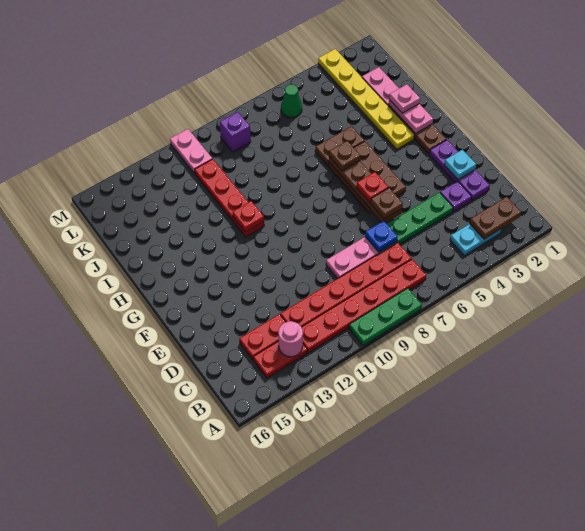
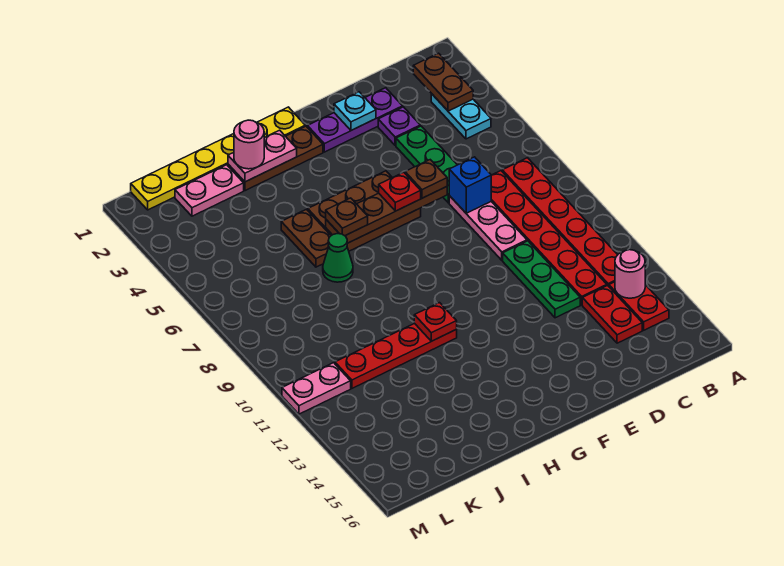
green 1x3 plate [349,288,422,346] -> green 1x3 plate moved to [503,241,580,318]
blue 1x1 plate [365,221,397,252] -> blue 1x1 brick [449,157,491,213]
yellow 1x6 plate [318,49,414,149] -> yellow 1x6 plate moved to [131,107,305,210]
pink 1x1 plate [389,84,420,113] -> pink 1x1 round brick [234,120,264,169]
green 1x1 cone [281,84,302,118] -> green 1x1 cone moved to [323,234,353,282]
purple 1x1 brick [220,112,251,152] -> none

